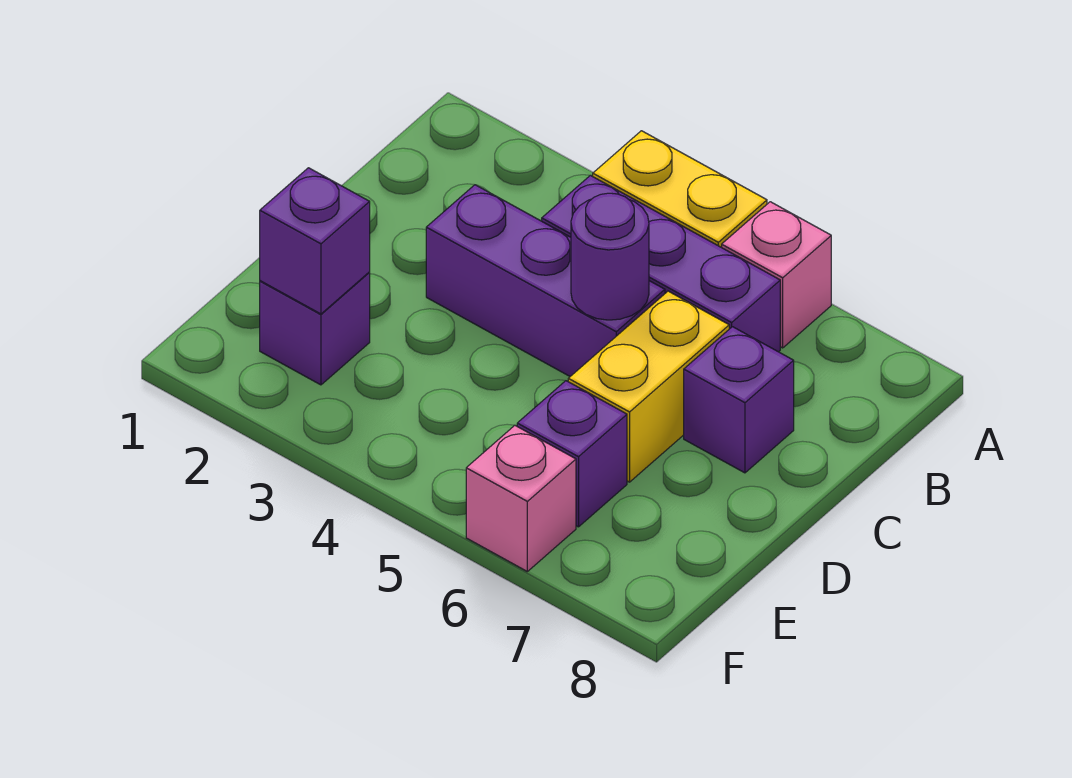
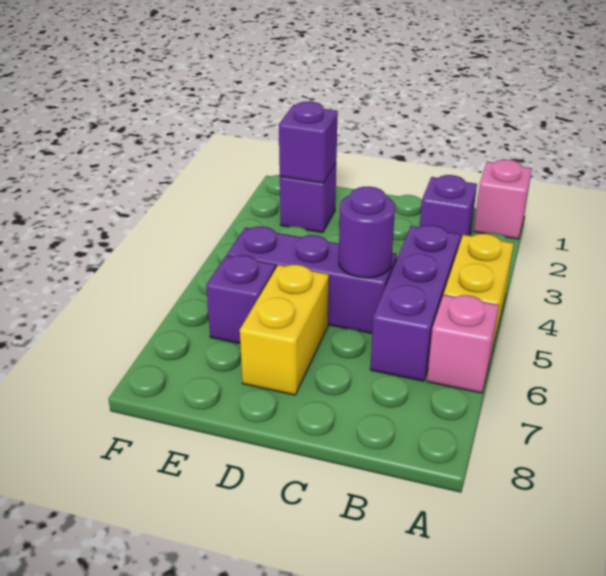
purple 1x3 brick [426,185,665,376] -> purple 1x3 brick turned to [227,226,397,333]
yellow 1x2 brick [568,291,729,482] -> yellow 1x2 brick turned to [240,265,329,395]
purple 1x1 brick [684,327,794,473] -> purple 1x1 brick moved to [420,175,477,245]
pink 1x1 brick [466,425,576,571] -> pink 1x1 brick moved to [474,160,532,239]

